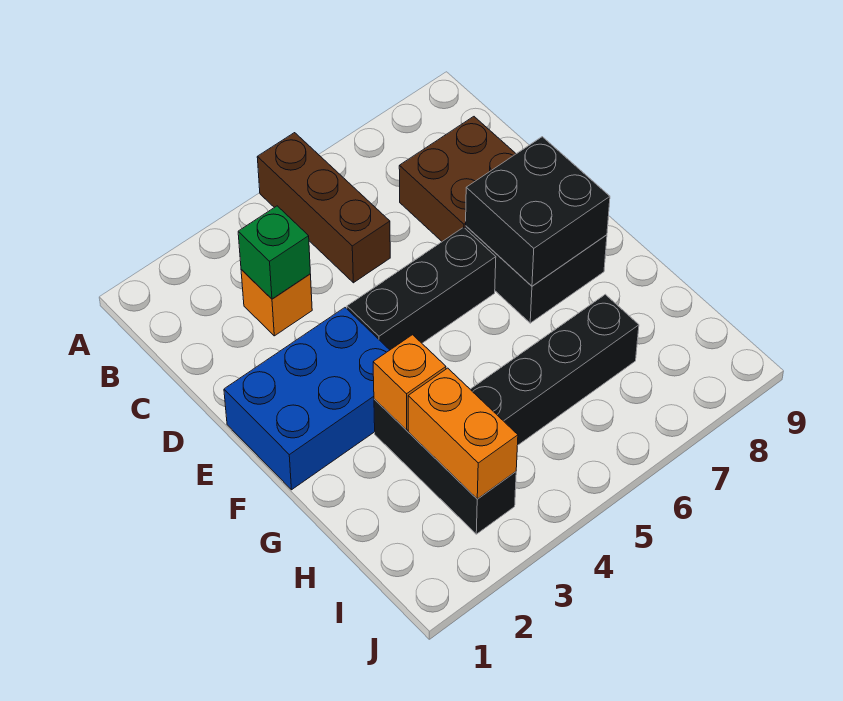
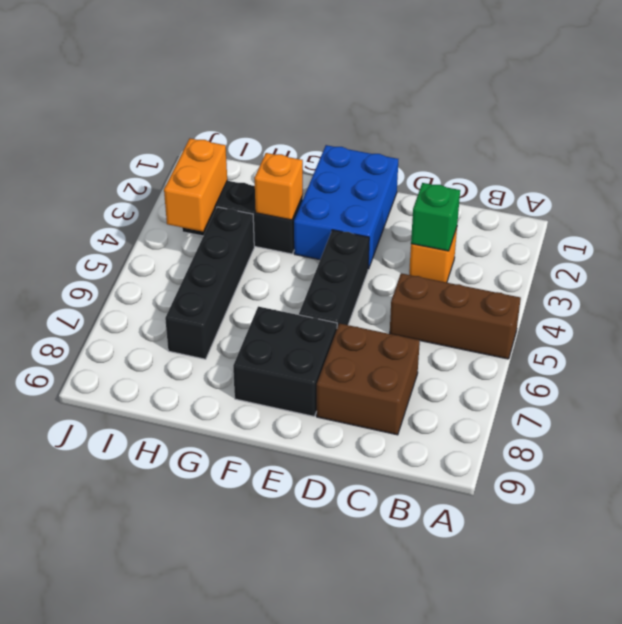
black 2x2 brick [466,137,610,286] -> none
orange 1x2 brick [408,368,518,499] -> orange 1x2 brick turned to [164,138,227,232]

